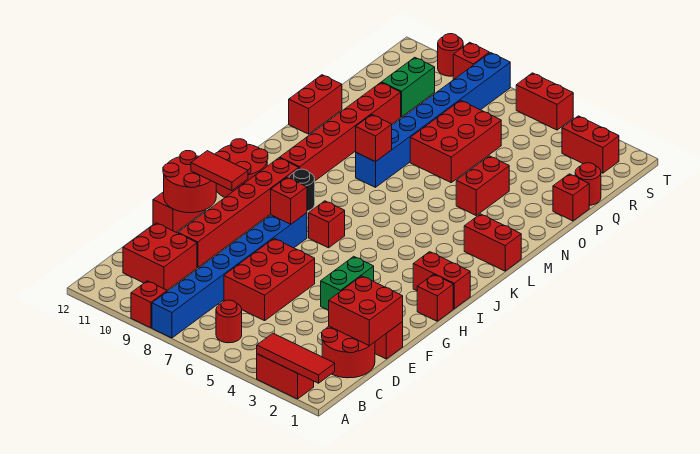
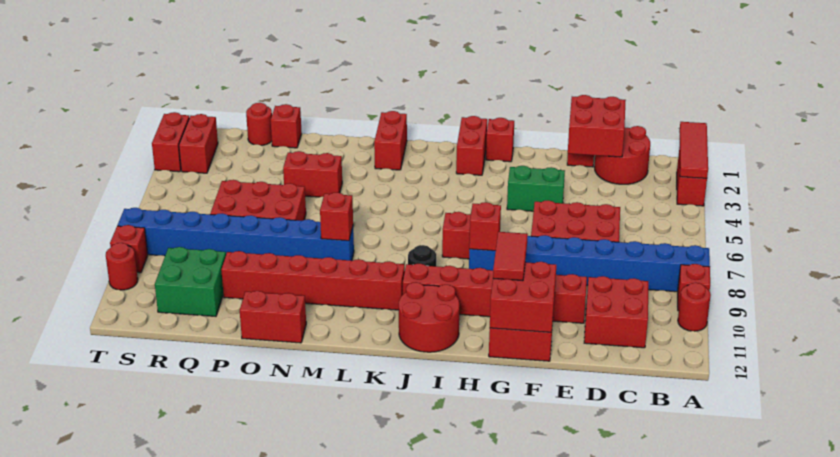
red 1x1 round brick [216,300,242,343] -> red 1x1 round brick moved to [678,283,711,331]
red 2x2 round brick [163,151,216,213] -> red 2x2 brick [490,262,556,332]
green 1x2 brick [382,57,435,117] -> green 2x2 brick [155,247,226,316]
red 1x2 brick [516,73,573,130] -> red 1x2 brick moved to [152,112,189,172]

